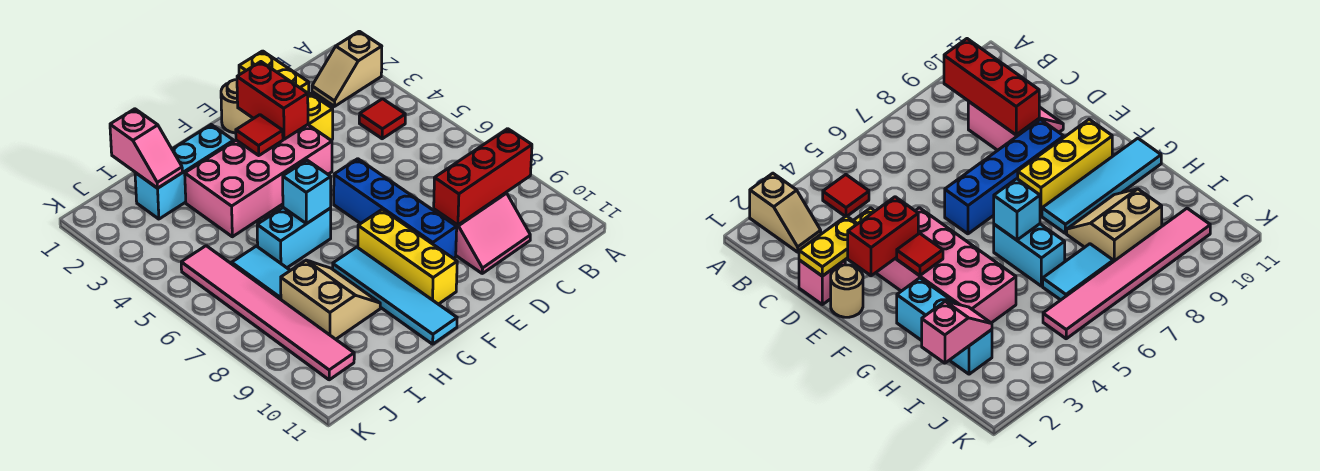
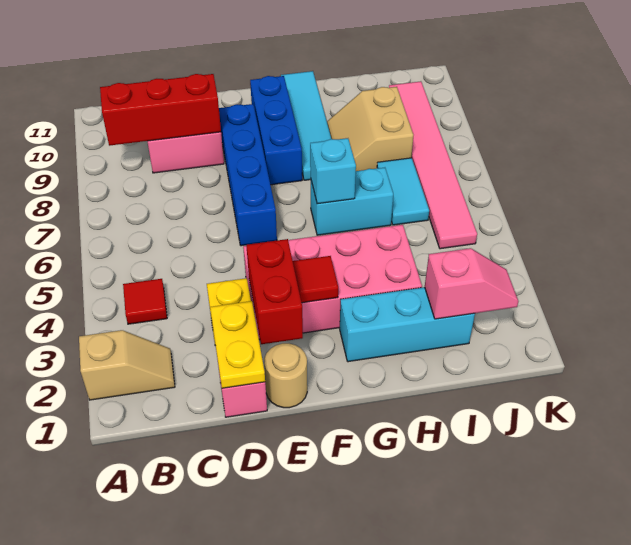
yellow 1x3 brick [358,209,457,304] -> blue 1x3 brick [250,76,302,185]
pink 1x2 slope [110,109,182,188] -> pink 1x2 slope turned to [425,248,519,319]

